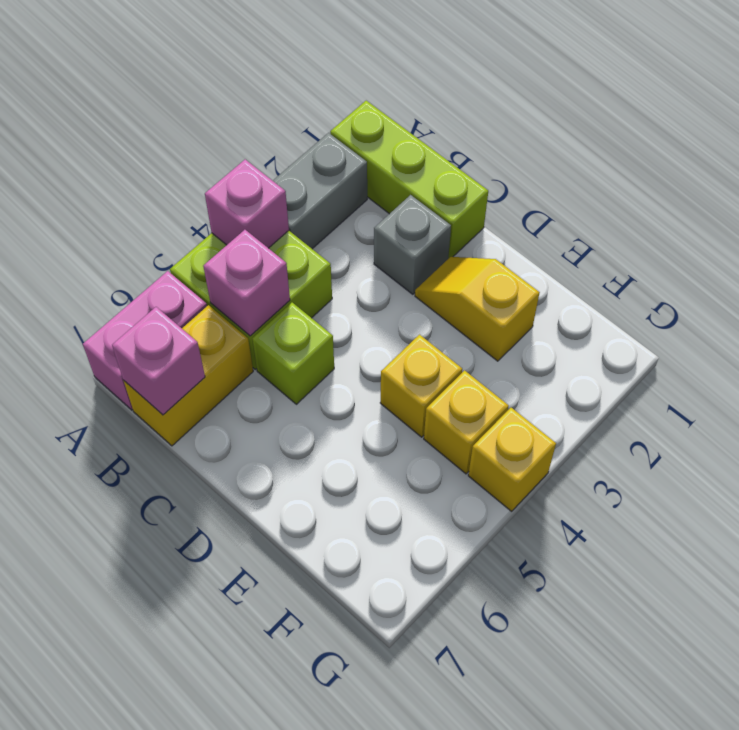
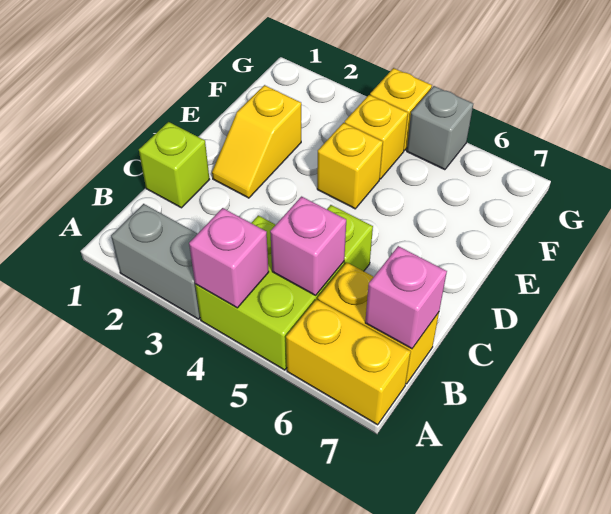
lime 1x3 brick [330,101,488,259] -> lime 1x1 brick [139,122,209,208]
pink 1x2 brick [83,271,207,410] -> yellow 1x2 brick [286,299,410,425]
grey 1x1 brick [374,195,451,294] -> grey 1x1 brick moved to [407,86,473,170]

